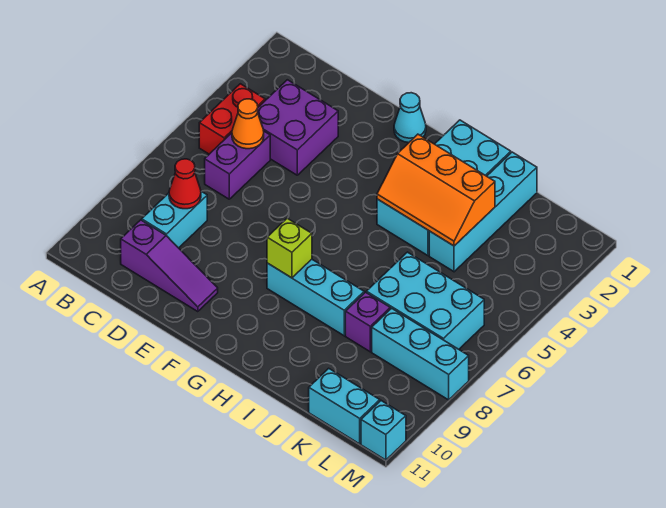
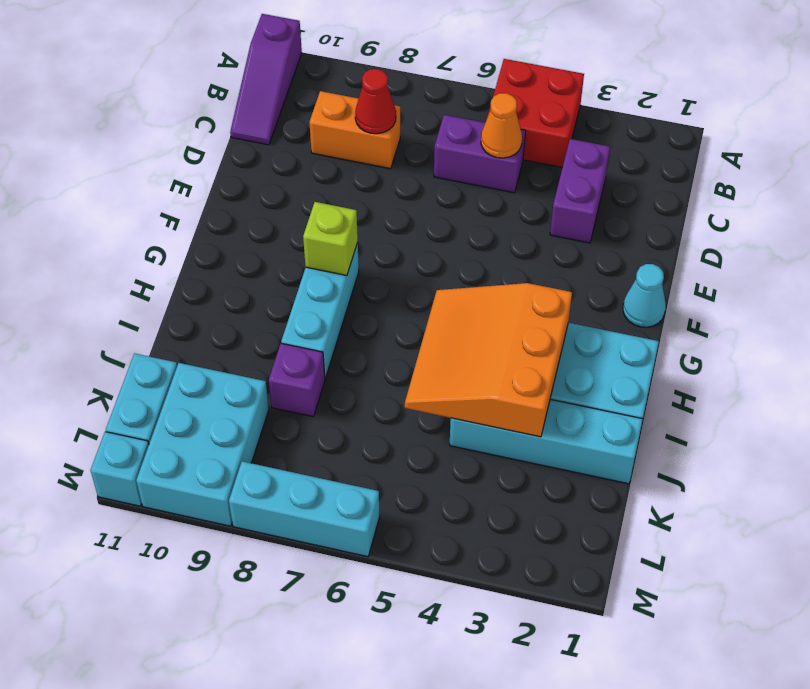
red 1x2 brick [199,84,265,154] -> red 2x2 brick [487,59,584,167]
purple 2x2 brick [258,80,338,175] -> purple 1x2 brick [550,139,610,243]
cyan 1x2 brick [142,191,207,248] -> orange 1x2 brick [309,91,400,169]
purple 1x3 slope [121,220,218,312] -> purple 1x3 slope moved to [230,14,302,145]
orange 2x3 slope [377,134,495,246] -> orange 3x3 slope [405,283,572,437]
cyan 2x3 brick [366,252,484,349] -> cyan 2x3 brick moved to [136,363,269,526]
cyan 1x3 brick [372,308,469,400] -> cyan 1x3 brick turned to [229,461,380,557]

